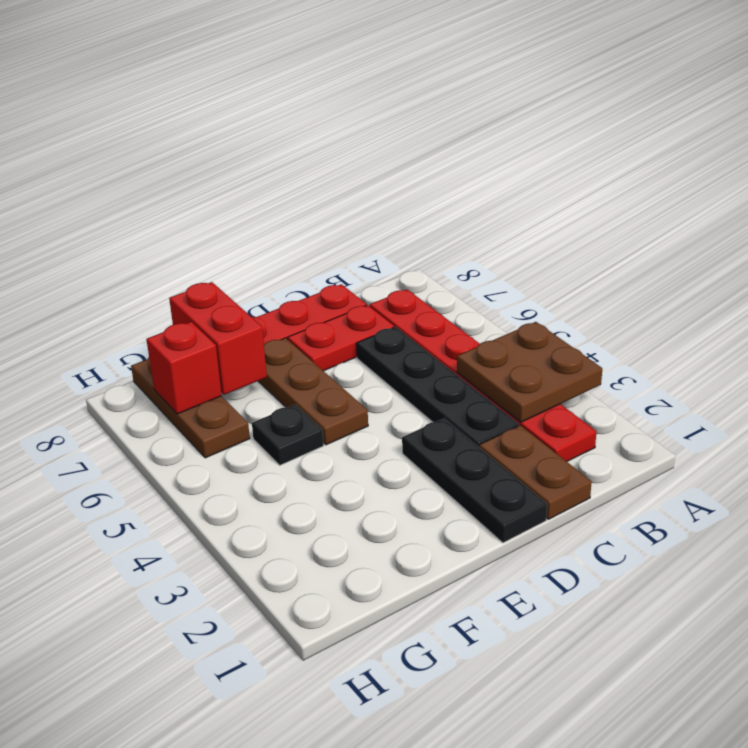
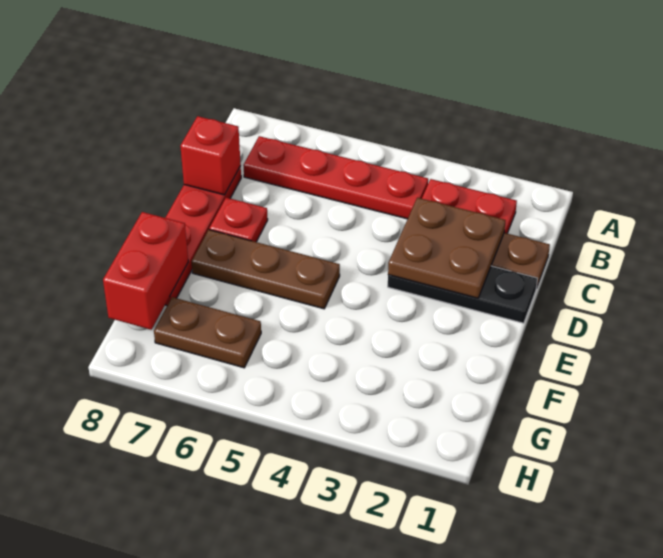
brown 2x2 plate [457,322,602,422] -> brown 2x2 plate moved to [388,198,506,298]
black 1x4 plate [356,327,519,447] -> none
red 1x2 plate [288,305,394,371] -> red 1x1 plate [209,198,268,242]
black 1x1 plate [252,404,324,465] -> none
red 1x2 brick [169,282,267,395] -> red 1x2 brick turned to [103,212,188,330]
brown 1x3 plate [131,358,250,458] -> brown 1x2 plate [154,297,261,368]
red 1x1 brick [146,322,222,414] -> red 1x1 brick moved to [180,116,241,195]

